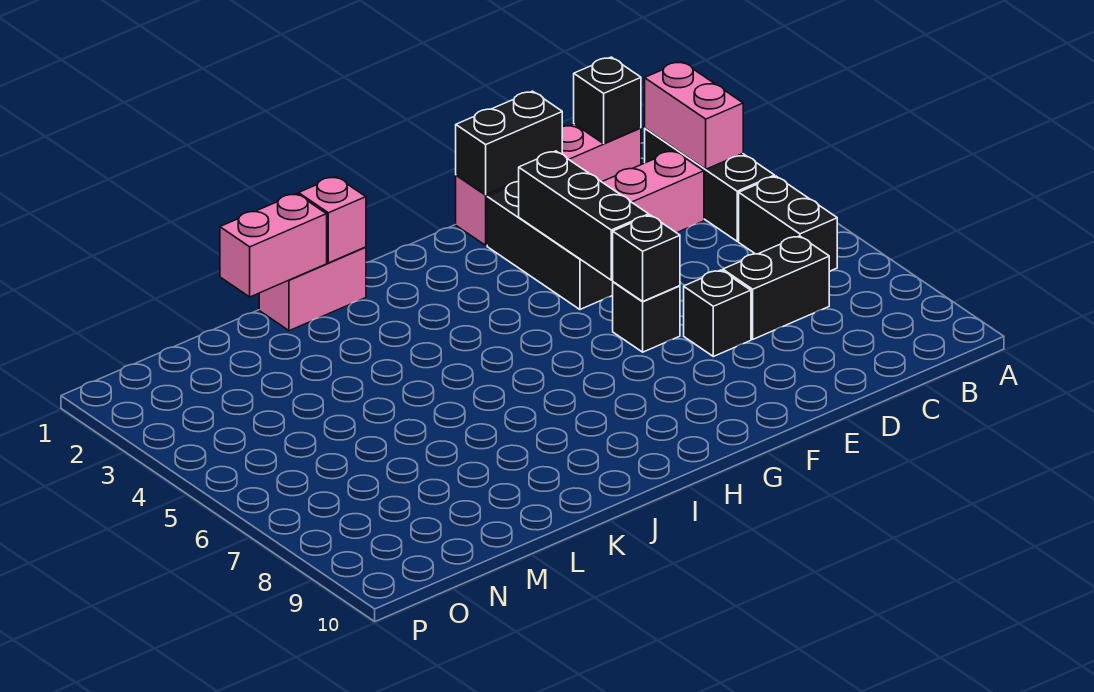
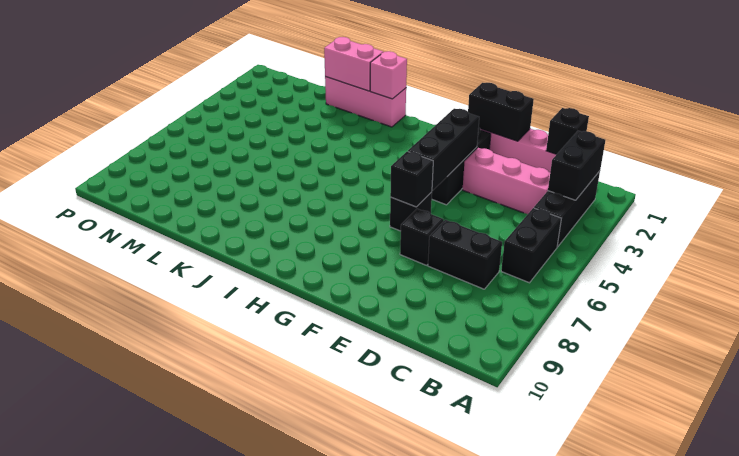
pink 1x2 brick [645,62,743,169] -> black 1x2 brick [548,131,605,200]
pink 1x2 brick [259,247,366,331] -> pink 1x3 brick [325,77,406,127]

